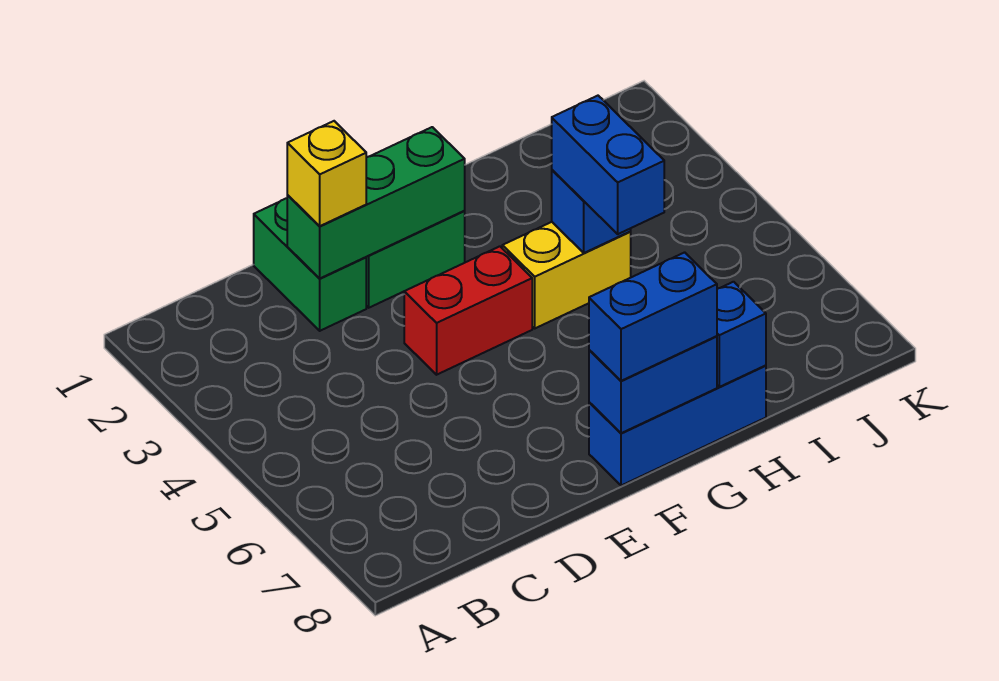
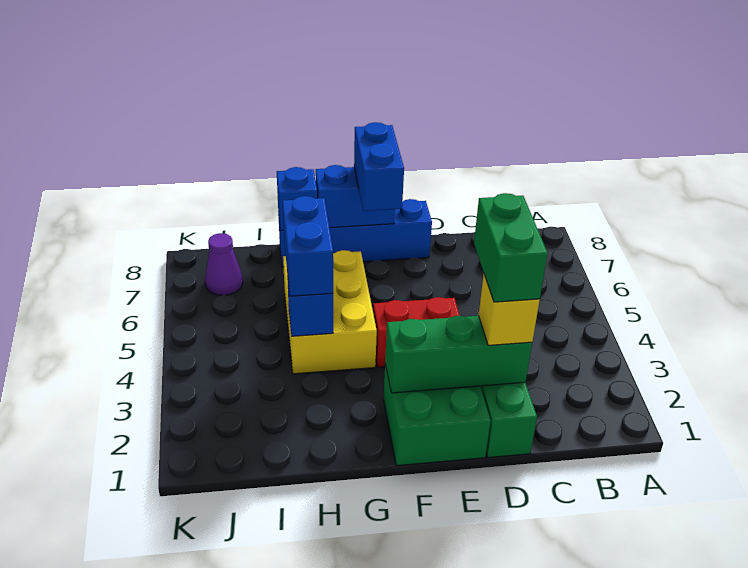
none -> green 1x2 brick [474,193,548,302]
blue 1x3 brick [589,366,766,486] -> blue 1x4 brick [278,199,432,267]
blue 1x2 brick [589,252,717,381] -> blue 1x2 brick turned to [354,122,404,211]
yellow 1x2 brick [502,222,631,328] -> yellow 2x3 brick [283,250,377,374]
none -> purple 1x1 cone [205,233,243,295]

